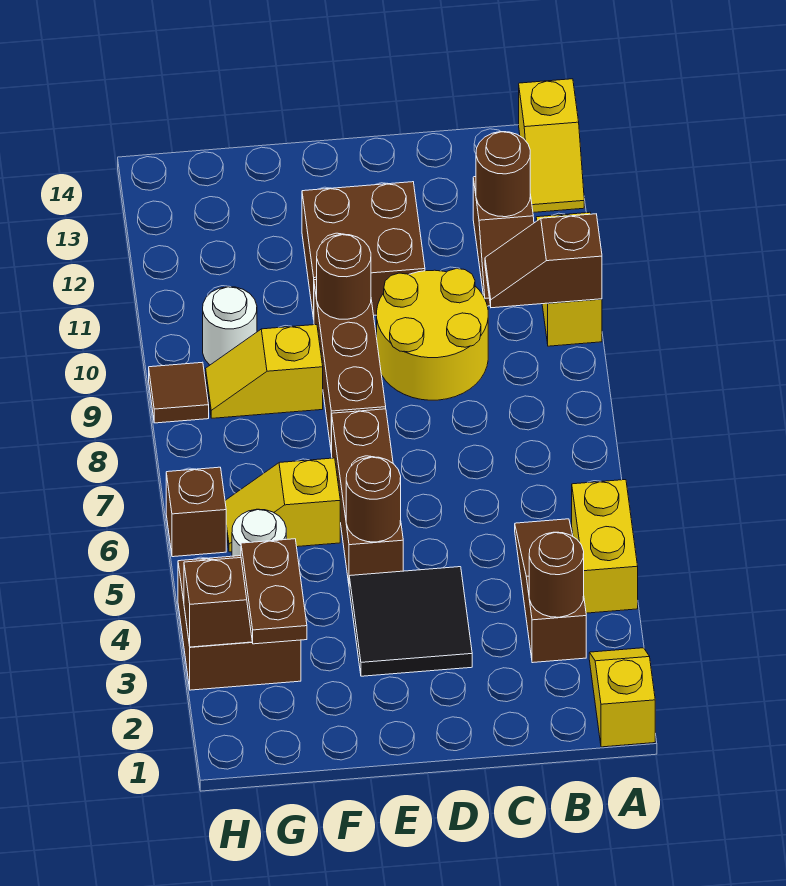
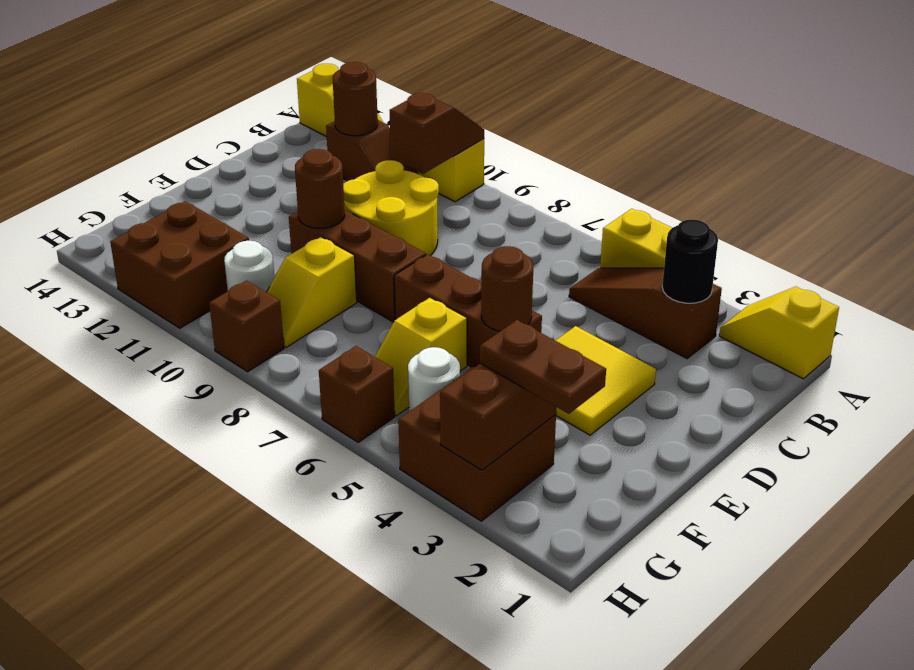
brown 1x2 slope [485,214,602,308] -> brown 1x2 slope turned to [390,93,484,174]
brown 1x1 round brick [529,532,584,617] -> black 1x1 round brick [662,219,718,303]
black 2x2 tile [349,567,472,676] -> yellow 2x2 tile [556,326,656,435]
brown 2x2 brick [302,182,425,319] -> brown 2x2 brick moved to [110,201,249,328]
brown 1x1 tile [149,362,209,423] -> brown 1x1 brick [209,281,284,372]

